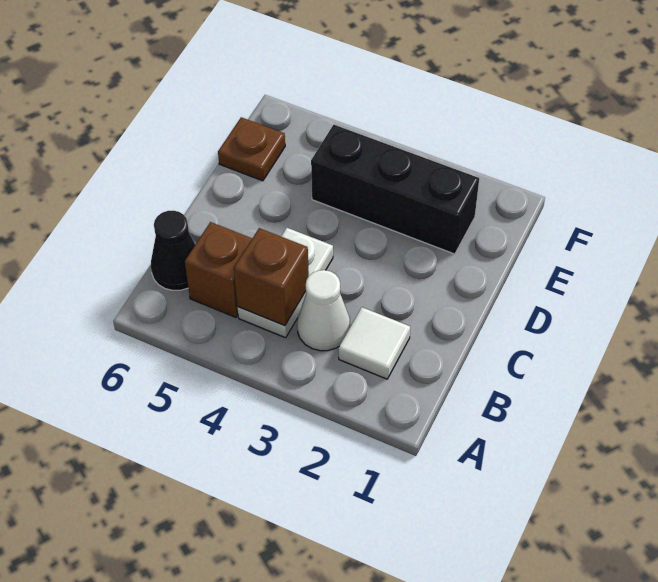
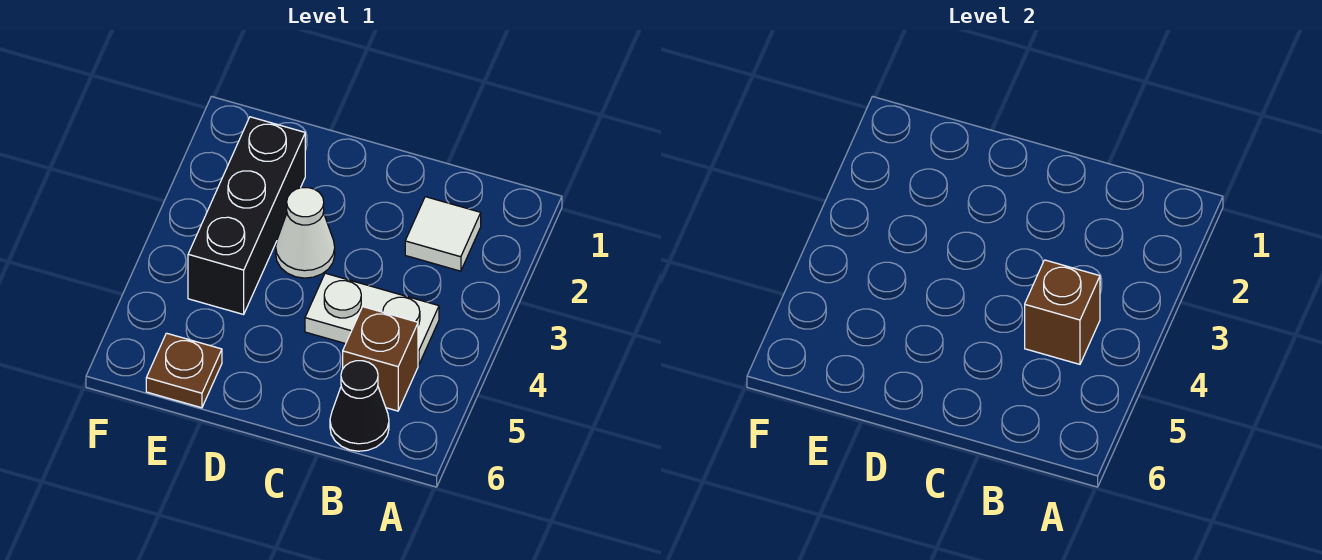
white 1x1 cone [297,270,350,351] -> white 1x1 cone moved to [276,188,335,278]

